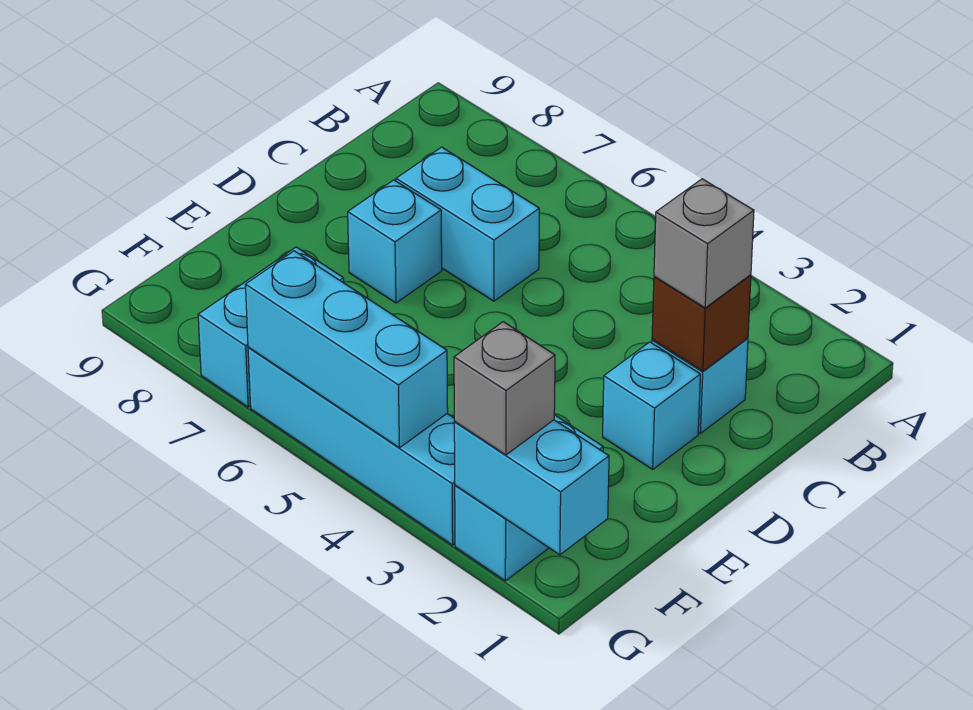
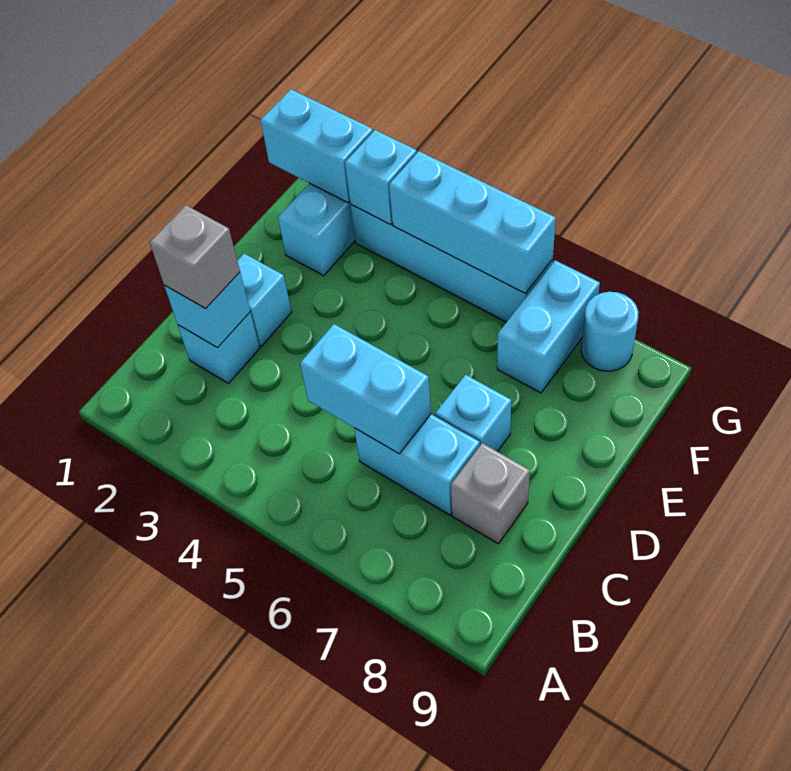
brown 1x1 brick [652,275,751,371] -> cyan 1x1 brick [164,272,250,348]
none -> cyan 1x2 brick [300,324,431,454]
grey 1x1 brick [454,322,555,455] -> grey 1x1 brick moved to [451,443,530,544]
none -> cyan 1x1 brick [345,130,417,225]
none -> cyan 1x1 round brick [581,292,639,371]

